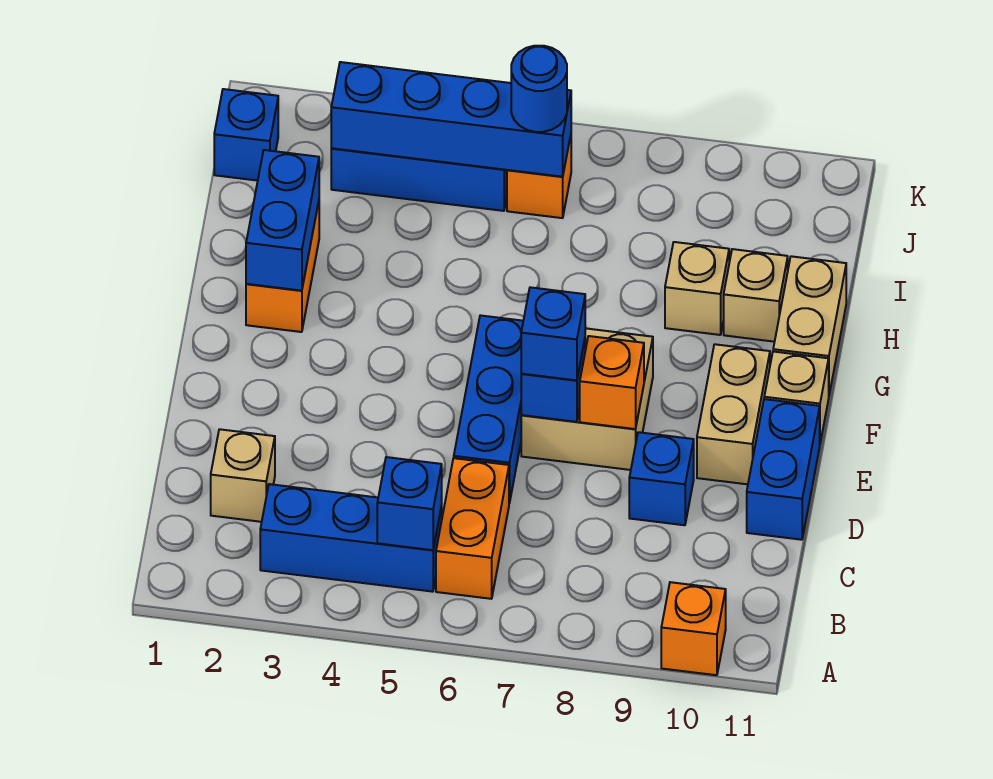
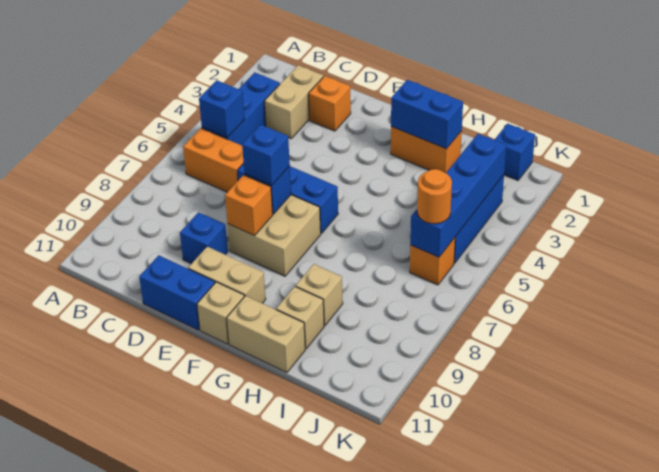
orange 1x1 brick [661,582,726,675] -> orange 1x1 brick moved to [309,76,351,131]
tan 1x1 brick [211,429,275,522] -> tan 1x2 brick [265,65,323,139]
blue 1x1 round brick [511,46,567,132] -> orange 1x1 round brick [417,169,452,224]

